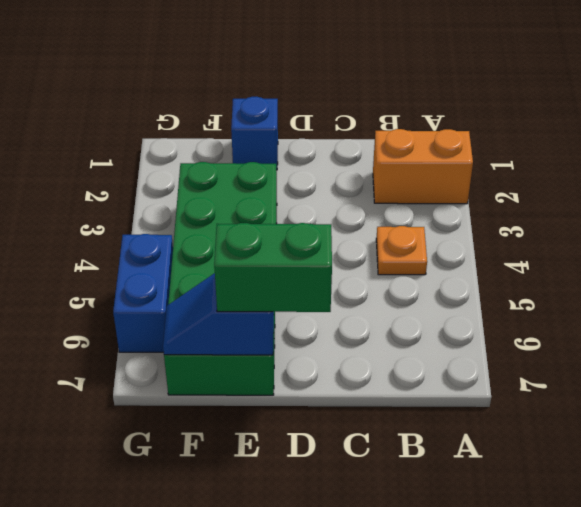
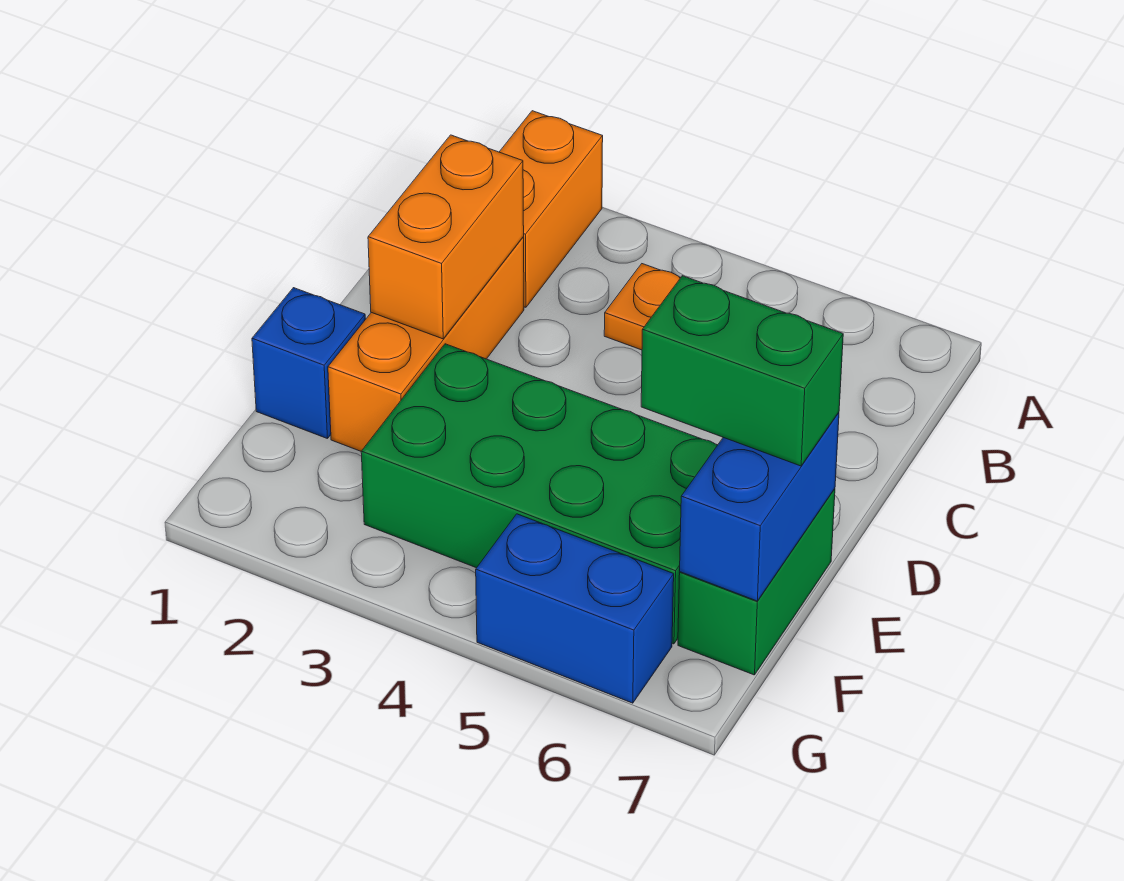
none -> orange 1x3 brick [328,237,524,451]
none -> orange 1x2 brick [368,135,524,339]
green 1x2 brick [214,223,332,312] -> green 1x2 brick turned to [641,276,843,466]
blue 1x2 slope [163,273,274,355] -> blue 1x2 brick [680,412,839,601]

